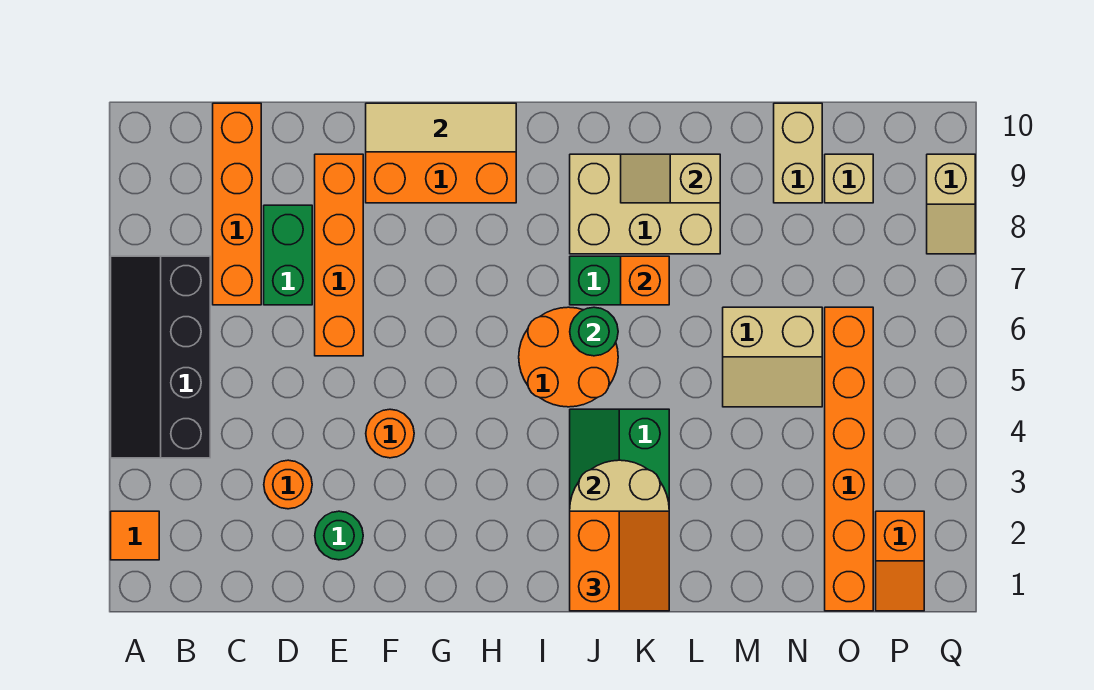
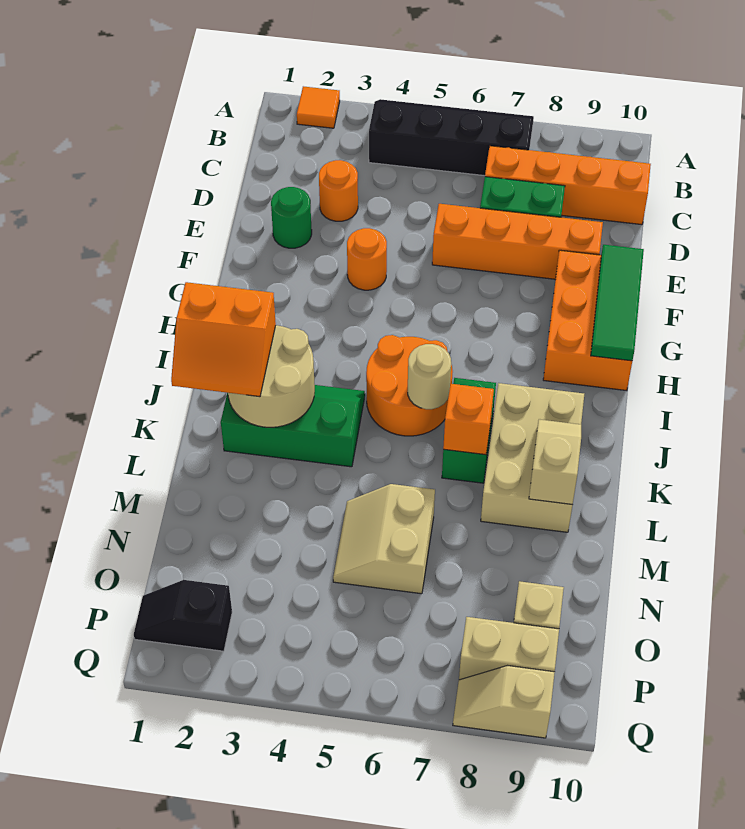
tan 1x3 tile [366,103,516,152] -> green 1x3 tile [591,245,644,361]
green 1x1 round brick [570,307,618,356] -> tan 1x1 round brick [408,344,451,409]
tan 1x2 brick [774,103,822,203] -> tan 1x2 brick moved to [459,617,559,680]
orange 1x6 brick [825,307,873,611] -> none
orange 1x2 slope [876,511,924,611] -> black 1x2 slope [134,580,232,651]

